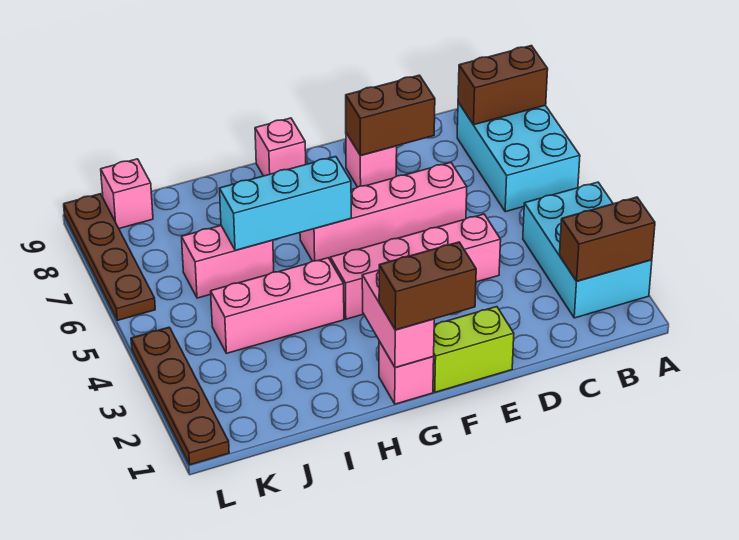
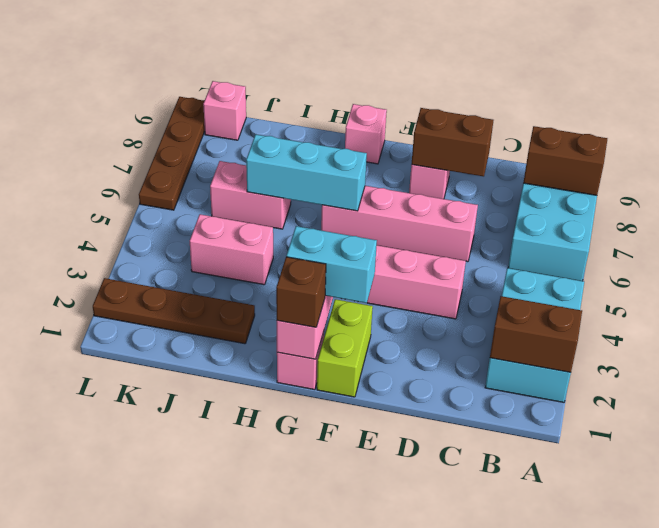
lime 1x2 brick [433,307,514,392] -> lime 1x2 brick turned to [317,299,373,397]
brown 1x2 brick [379,242,476,330] -> brown 1x1 brick [276,257,326,327]
none -> cyan 1x2 brick [286,226,377,303]
pink 1x3 brick [211,258,344,353] -> pink 1x2 brick [190,214,273,285]
brown 1x4 plate [131,327,229,465] -> brown 1x4 plate turned to [93,278,255,344]

